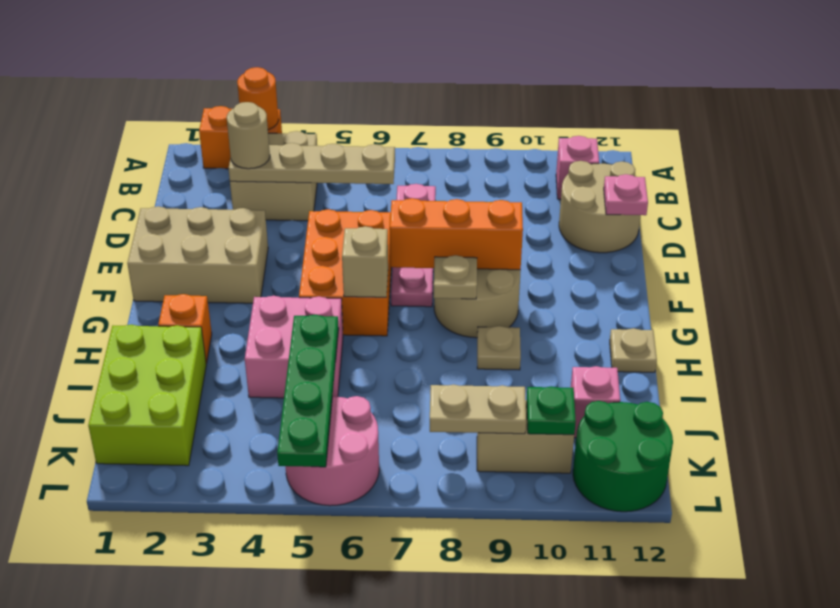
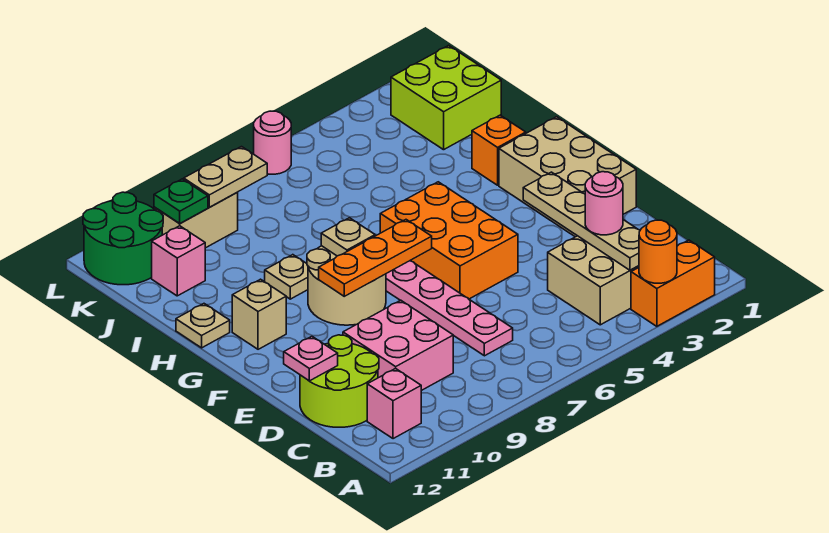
tan 1x4 plate [229,143,395,184] -> tan 1x4 plate turned to [523,172,640,270]
tan 1x1 round brick [227,102,270,169] -> pink 1x1 round brick [585,172,623,235]
tan 2x2 round brick [559,161,641,253] -> lime 2x2 round brick [300,335,379,427]
tan 2x3 brick [127,206,268,303] -> tan 2x3 brick turned to [499,117,636,237]
orange 1x3 brick [390,198,523,270] -> orange 1x3 plate [319,220,432,296]
tan 1x1 brick [342,226,388,297] -> tan 1x1 brick moved to [232,279,286,349]
pink 2x2 brick [245,296,343,398] -> pink 2x2 brick moved to [343,300,453,391]
lime 2x3 brick [88,325,206,466] -> lime 2x2 brick [391,45,501,150]
green 1x4 plate [277,315,339,467] -> none
pink 2x2 round brick [285,396,379,506] -> pink 1x1 round brick [254,111,291,174]

